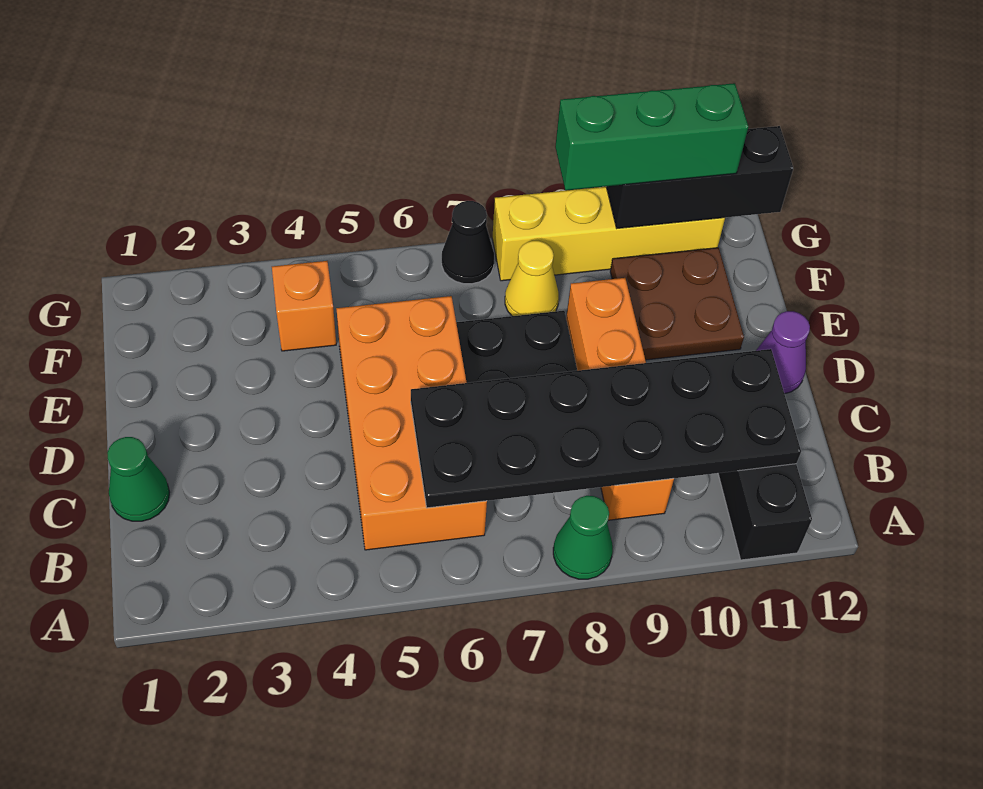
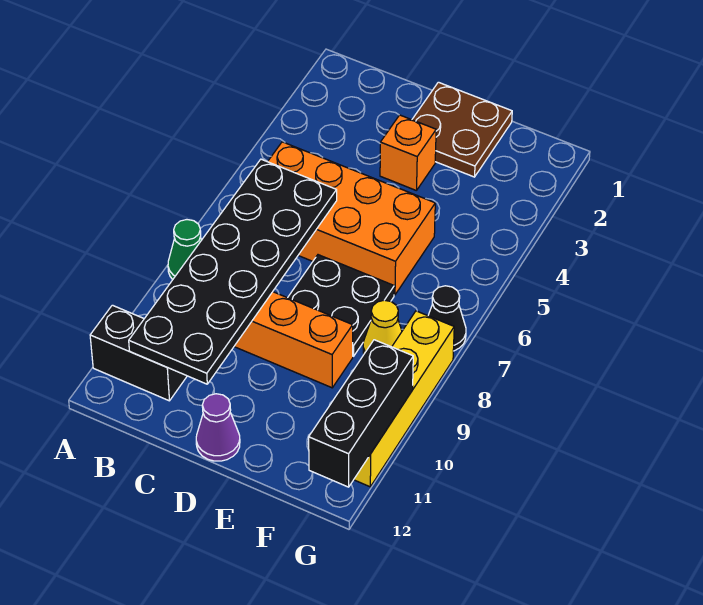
green 1x1 cone [107,437,170,521] -> none
brown 2x2 plate [610,248,744,360] -> brown 2x2 plate moved to [412,82,512,177]
orange 1x1 brick [272,261,336,351] -> orange 1x1 brick moved to [380,115,436,191]
green 1x3 brick [555,83,748,190] -> none

